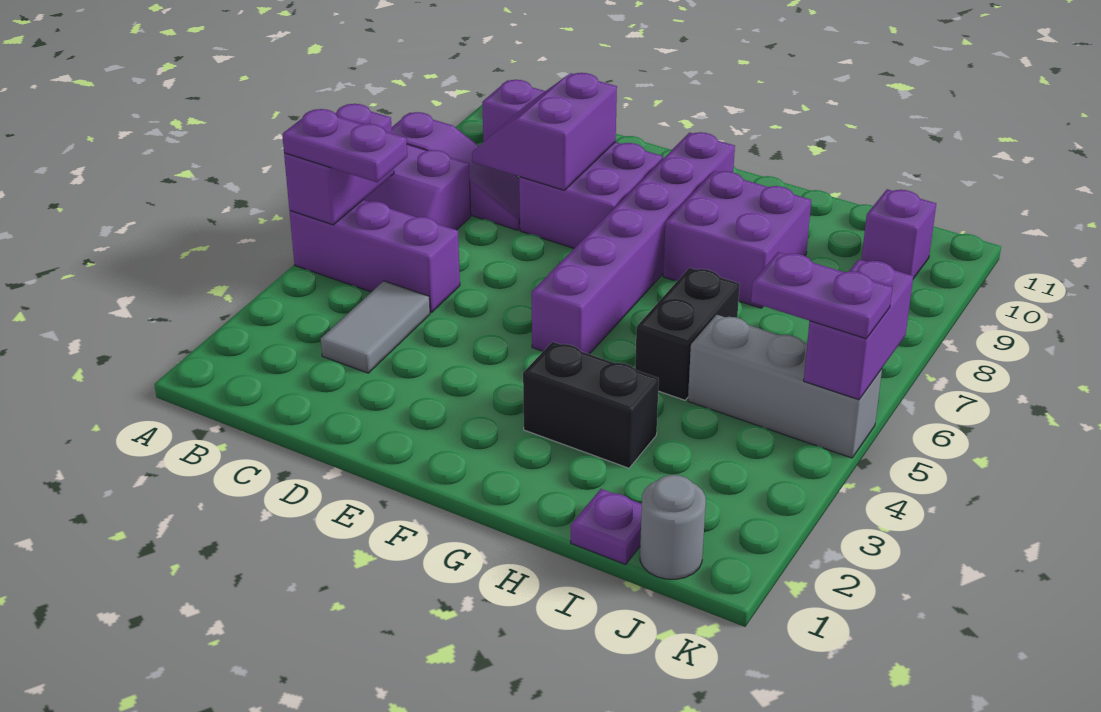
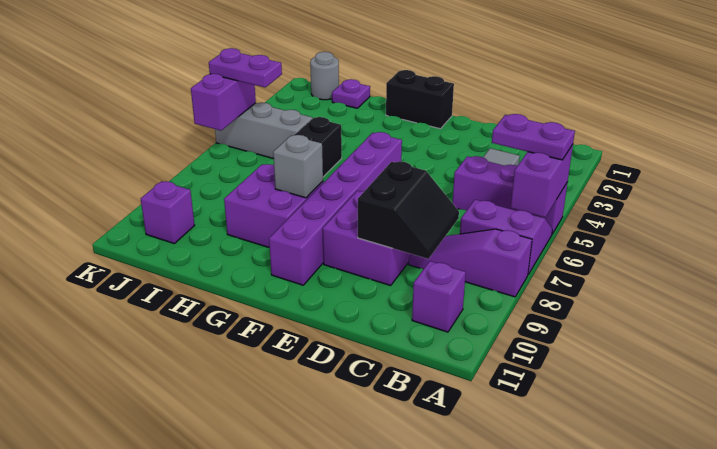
purple 2x2 slope [472,73,617,190] -> black 2x2 slope [358,161,459,259]
black 1x2 brick [523,342,659,468] -> black 1x2 brick moved to [386,70,454,129]
none -> grey 1x1 brick [273,135,323,198]

